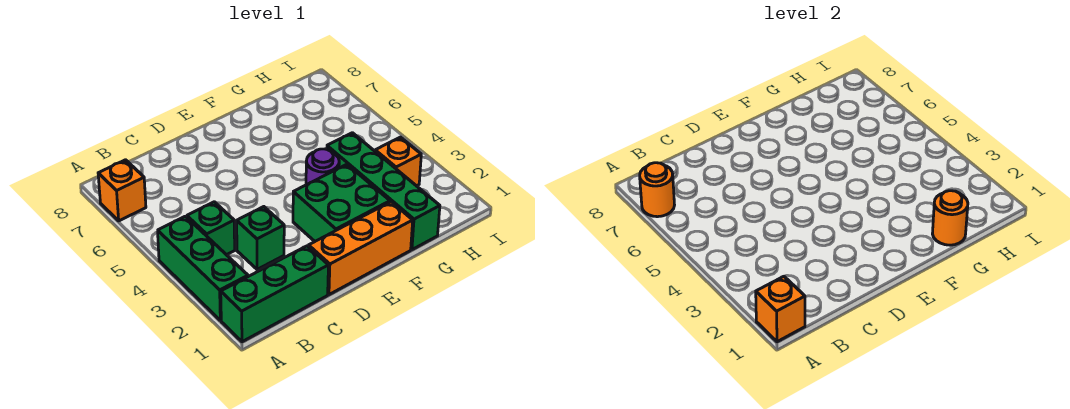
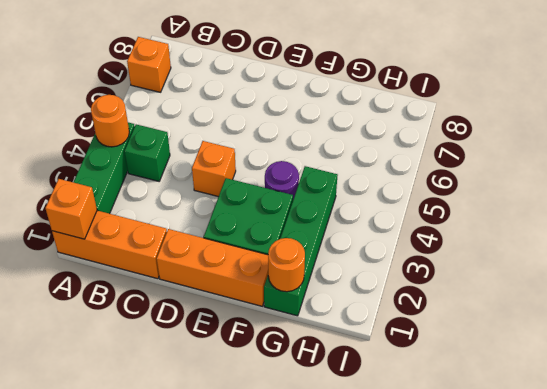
green 1x3 brick [221,246,328,342] -> orange 1x3 brick [52,211,167,279]
orange 1x1 round brick [640,163,674,217] -> orange 1x1 round brick moved to [91,95,129,147]
green 1x1 brick [237,207,284,269] -> none
orange 1x1 brick [375,137,421,186] -> orange 1x1 brick moved to [192,141,236,197]

